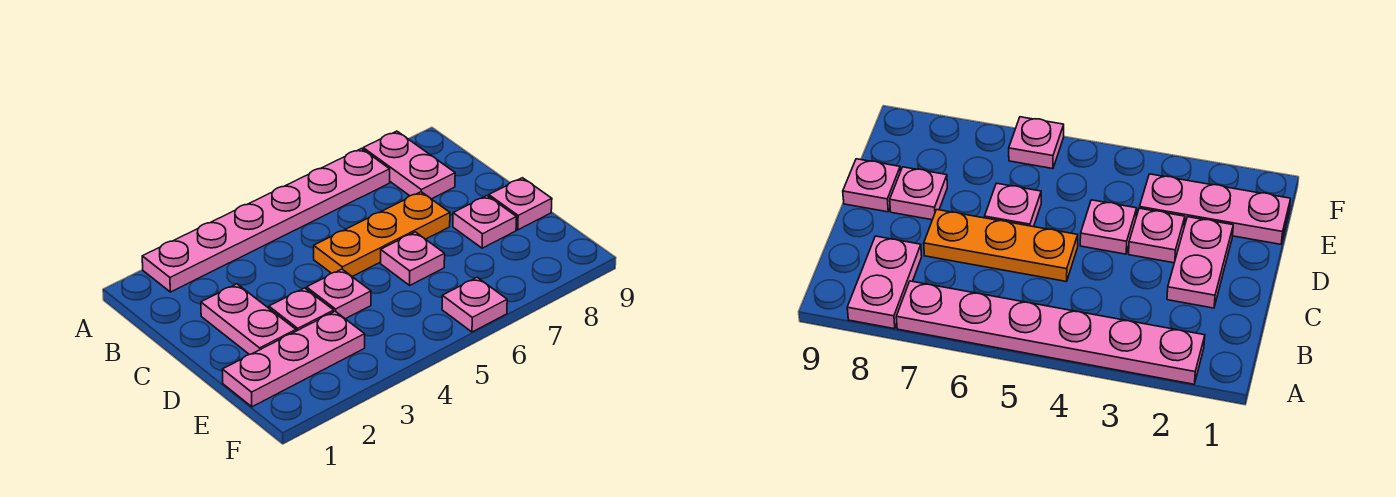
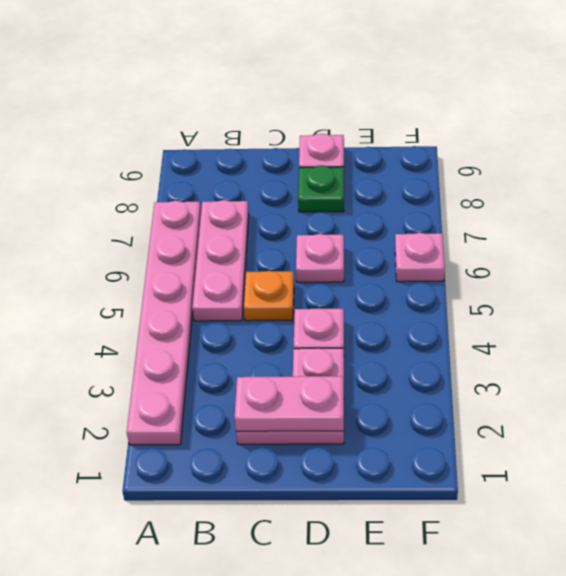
pink 1x2 plate [363,131,455,199] -> pink 1x2 plate moved to [235,376,344,431]
orange 1x3 plate [314,192,450,276] -> orange 1x1 plate [244,271,294,321]
pink 1x1 plate [453,196,516,248] -> green 1x1 plate [298,166,344,212]
pink 1x3 plate [222,311,365,407] -> pink 1x3 plate moved to [192,200,249,321]

